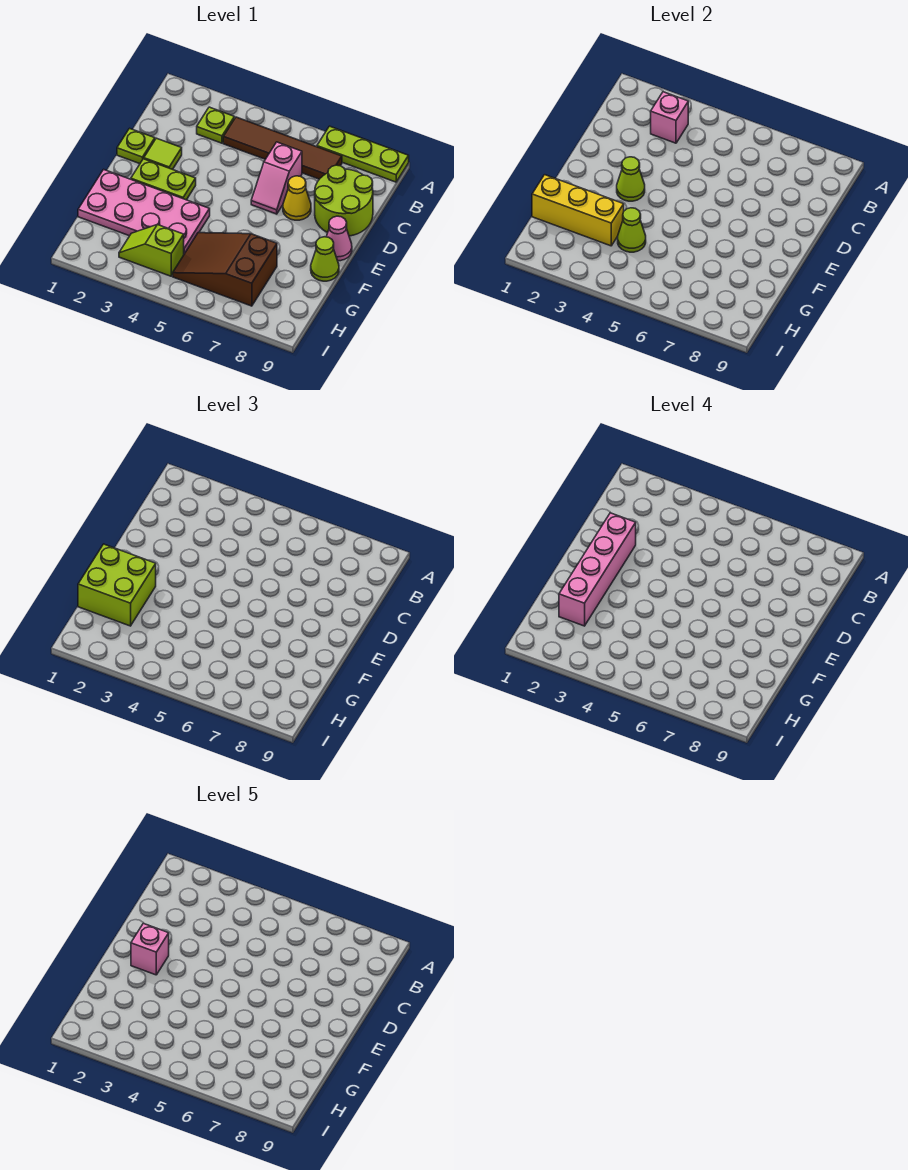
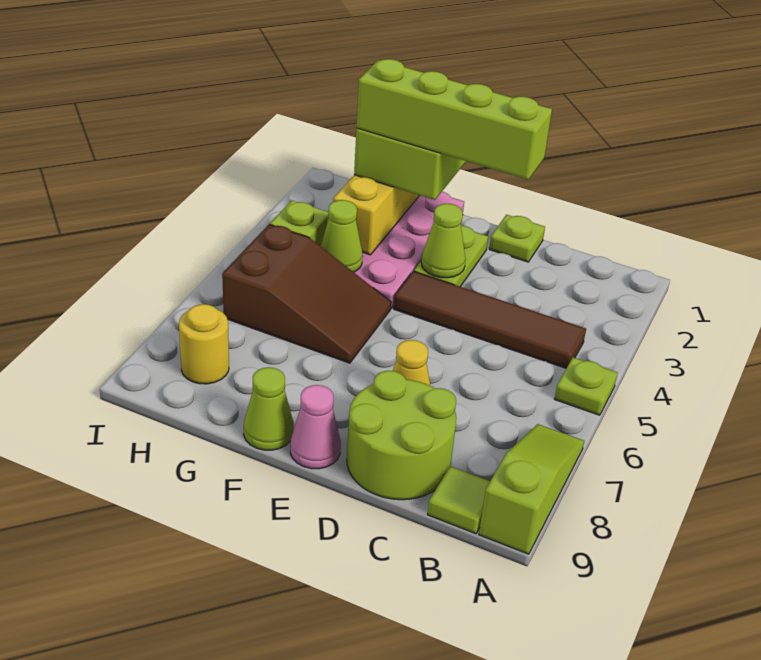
lime 1x3 plate [317,126,409,182] -> lime 1x3 slope [479,424,584,554]
lime 1x1 plate [197,107,234,143] -> lime 1x1 plate moved to [555,357,617,415]
pink 1x1 brick [651,92,688,143] -> none
brown 1x4 tile [223,117,342,179] -> brown 1x4 tile turned to [394,271,586,368]
pink 1x2 slope [251,142,302,214] -> none
lime 1x1 tile [144,138,182,170] -> lime 1x1 tile moved to [428,466,490,534]
pink 1x4 brick [559,513,636,626] -> lime 1x4 brick [356,59,552,180]
pink 1x1 brick [131,923,169,975] -> none
brown 2x3 slope [173,233,277,306] -> brown 2x3 slope turned to [222,224,391,363]
none -> yellow 1x1 round brick [179,304,229,384]

